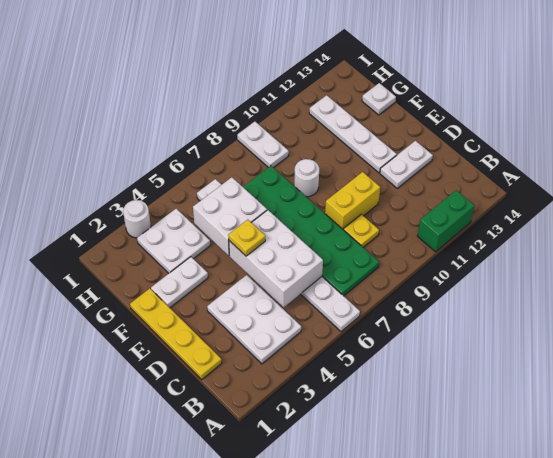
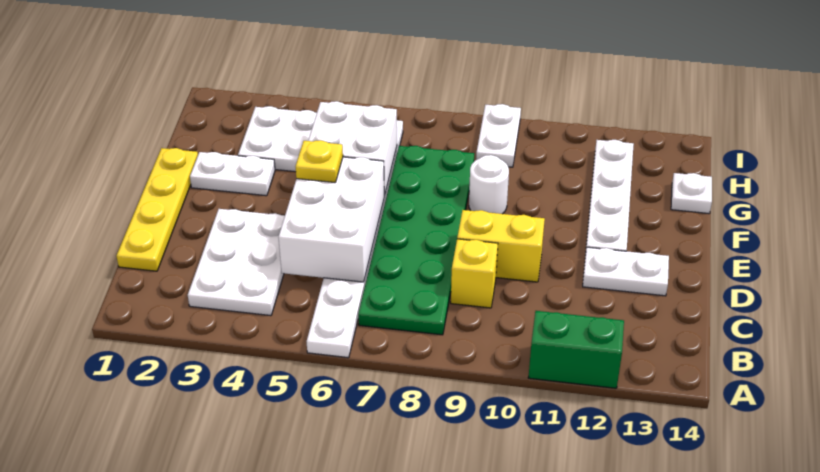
yellow 1x1 plate [343,214,379,247] -> yellow 1x1 brick [451,239,498,308]
white 1x1 round brick [123,200,151,238] -> none

